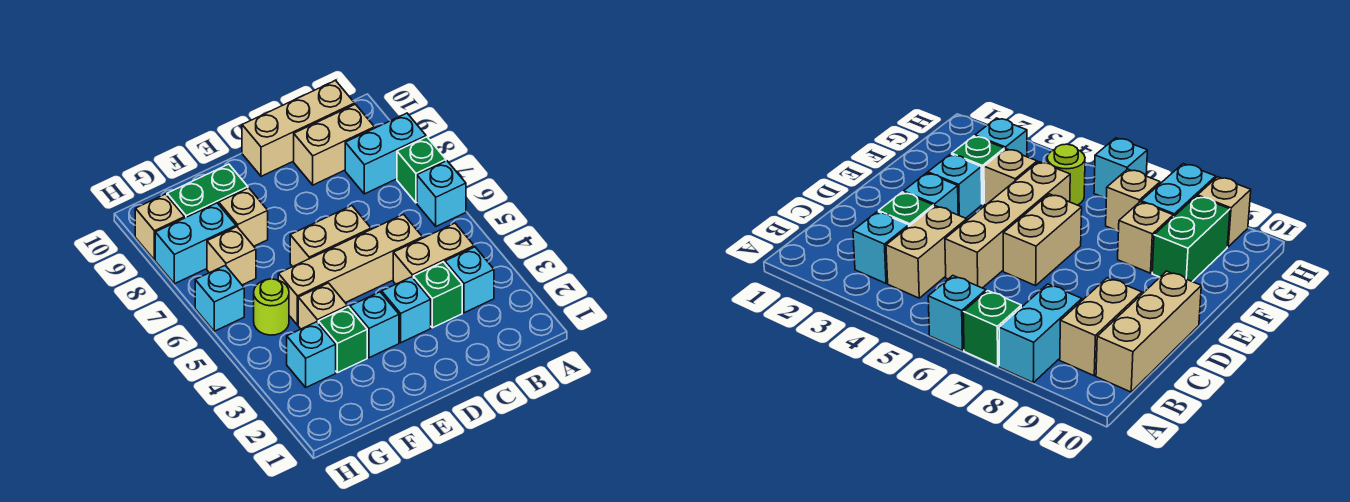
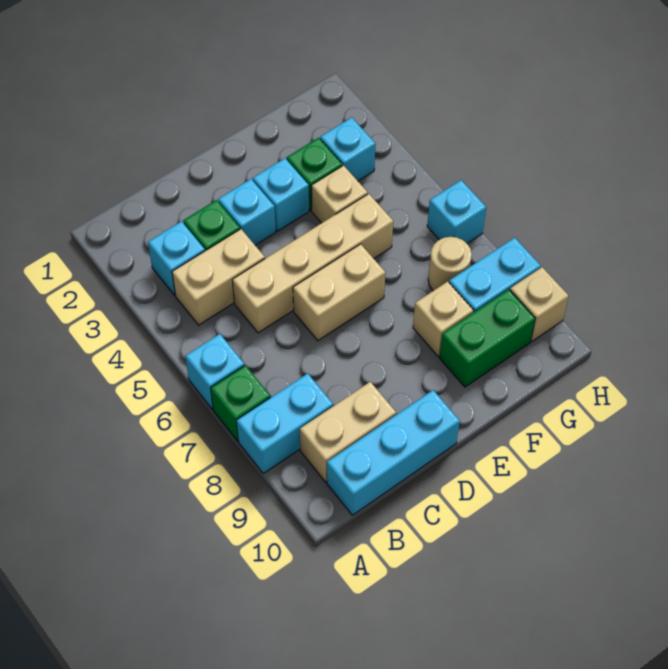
tan 1x3 brick [242,81,355,176] -> cyan 1x3 brick [327,390,460,515]
lime 1x1 round brick [254,279,289,335] -> none
tan 1x1 brick [207,227,256,285] -> tan 1x1 round brick [428,237,472,291]

